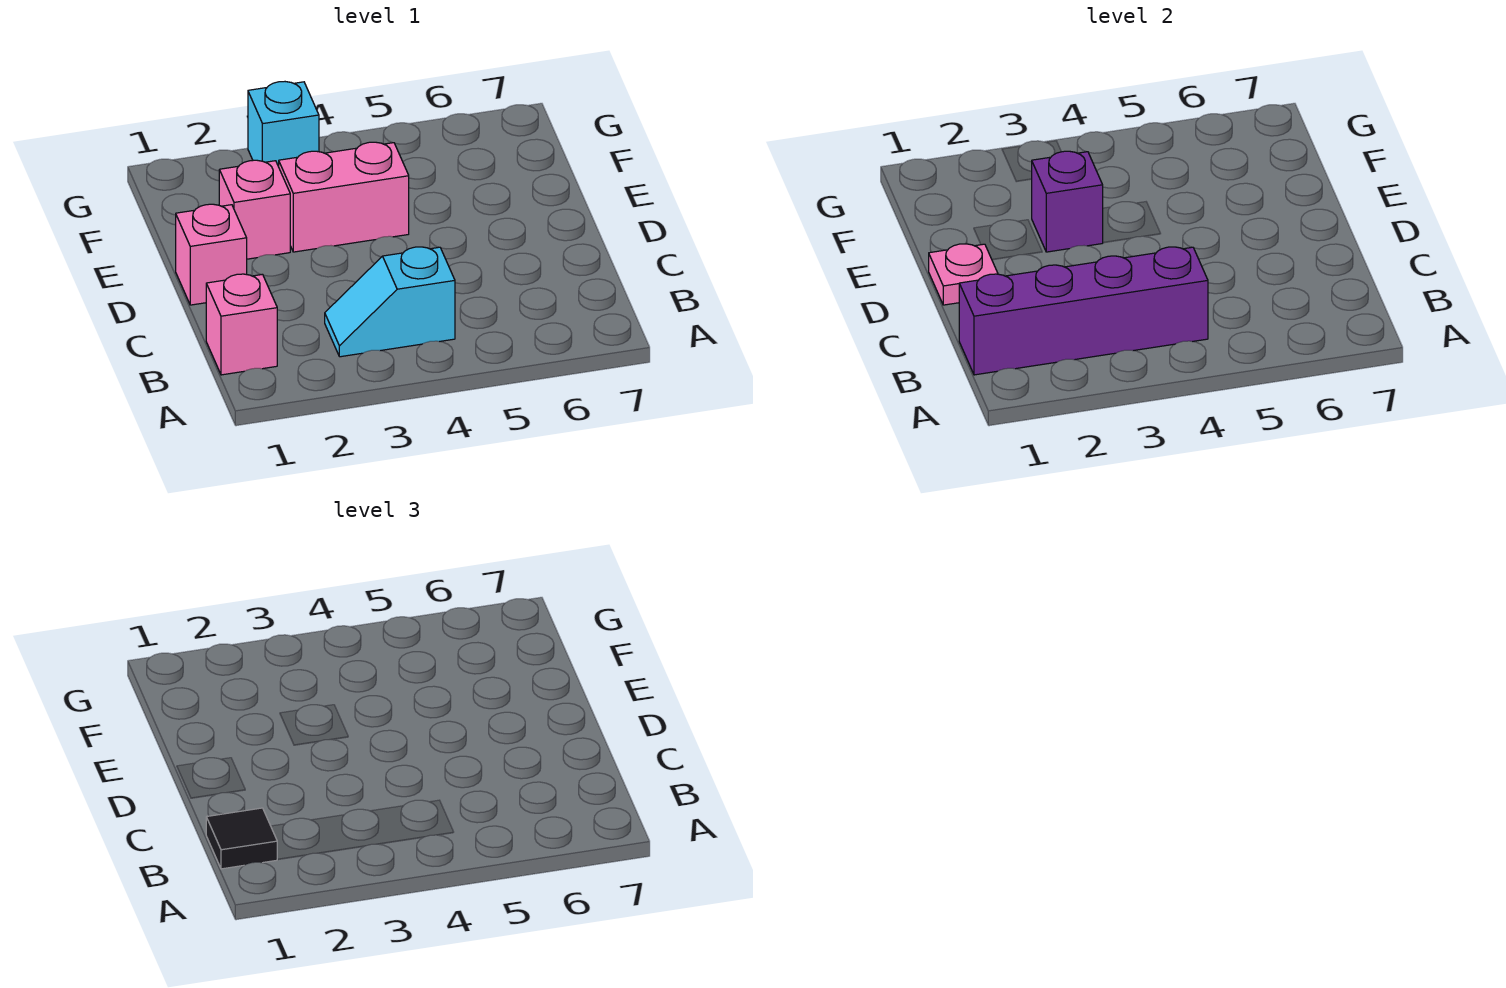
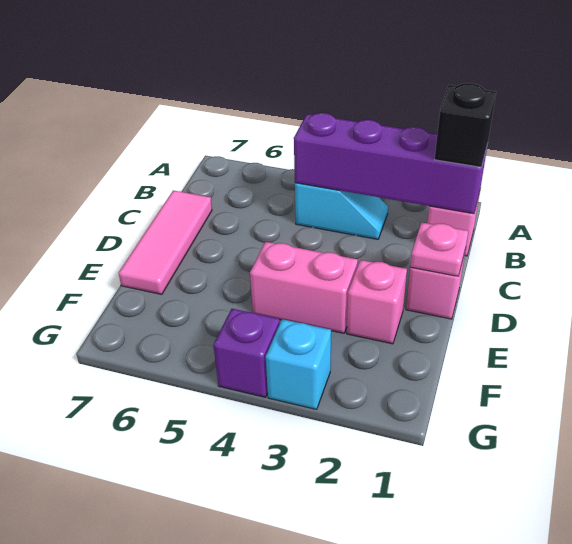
black 1x1 tile [206,808,278,869] -> black 1x1 brick [435,83,496,167]
none -> pink 1x3 tile [119,190,212,294]
purple 1x1 brick [1032,151,1103,252] -> purple 1x1 brick moved to [214,309,280,397]

